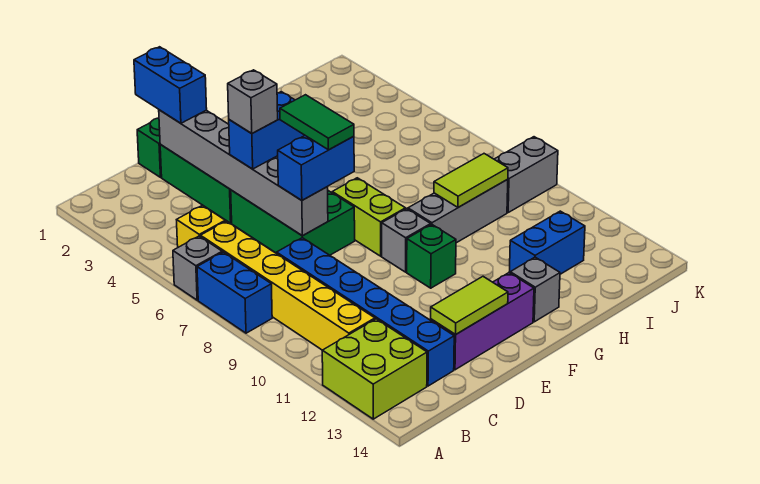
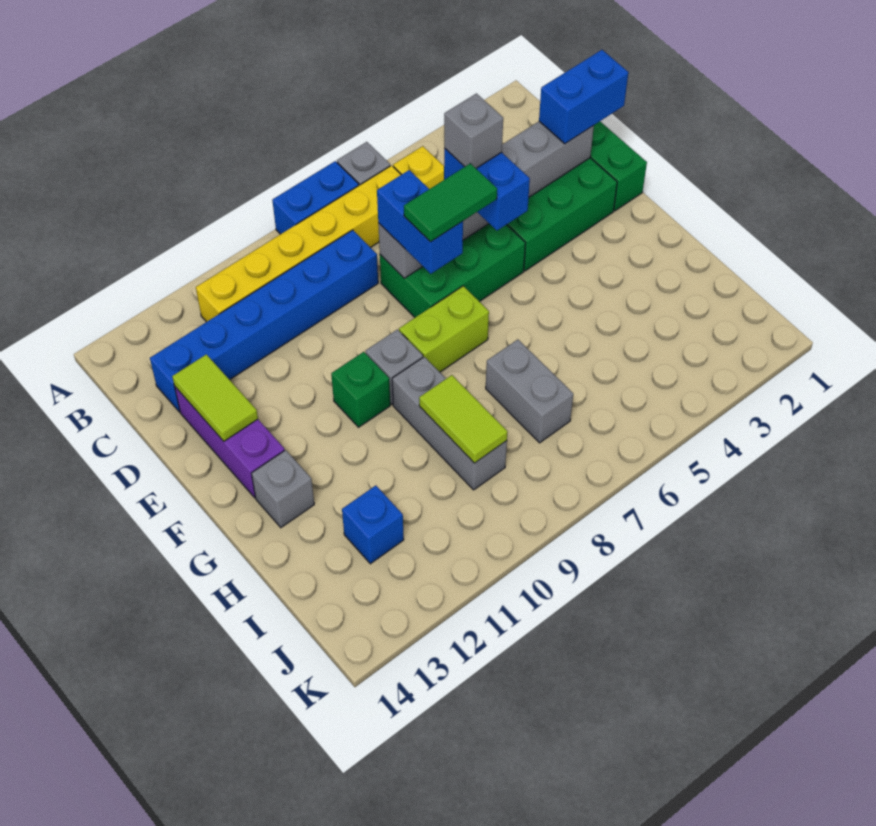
lime 2x2 brick [322,319,427,419] -> none
blue 1x2 brick [509,211,585,274] -> blue 1x1 brick [342,486,404,564]
grey 1x2 brick [494,137,558,212] -> grey 1x2 brick moved to [486,340,573,443]

